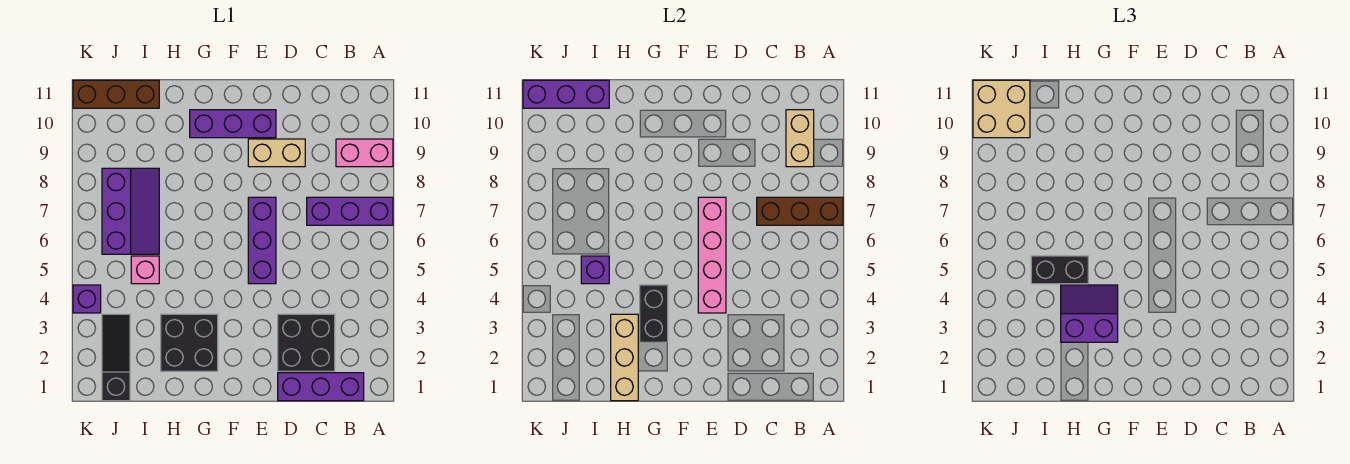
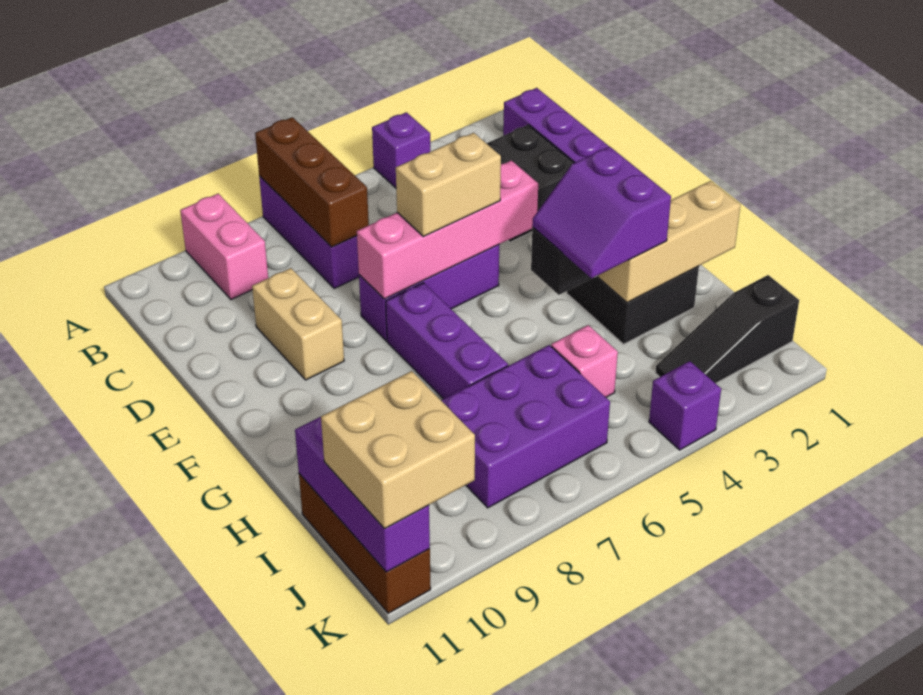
tan 1x2 brick [786,110,814,167] -> tan 1x2 brick moved to [396,133,501,237]
purple 1x3 brick [190,110,276,138] -> purple 1x3 brick moved to [386,283,508,399]
black 1x2 brick [1031,256,1088,284] -> none
purple 1x1 brick [581,256,609,284] -> purple 1x1 brick moved to [372,112,430,188]
purple 2x3 slope [102,168,159,254] -> purple 2x3 brick [441,345,610,508]

